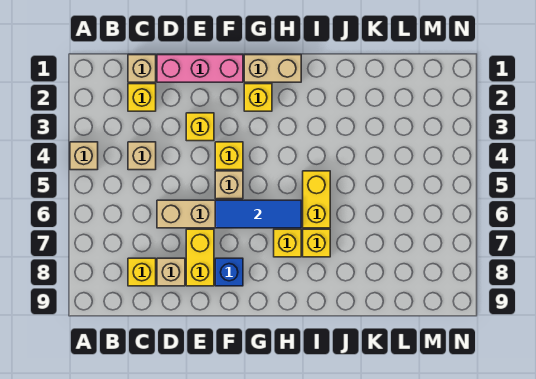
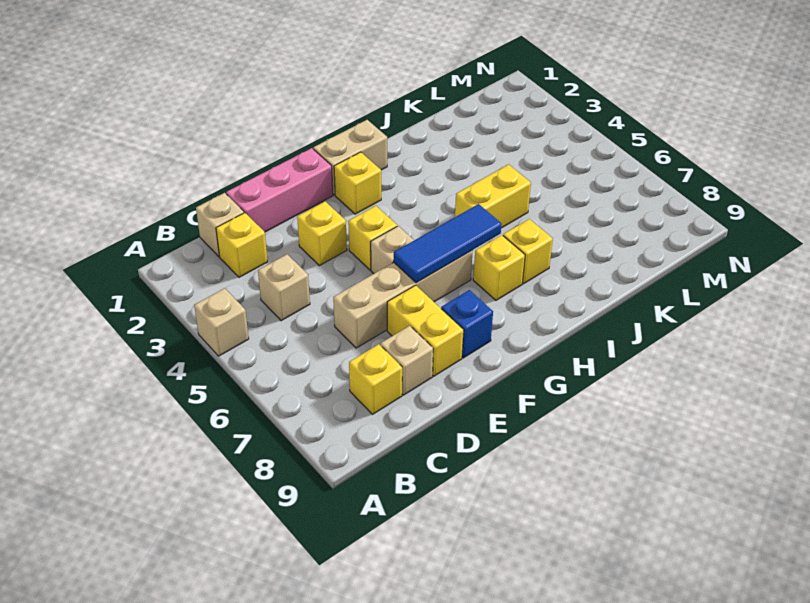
yellow 1x2 brick [303,171,330,228] -> yellow 1x2 brick turned to [455,164,531,228]

